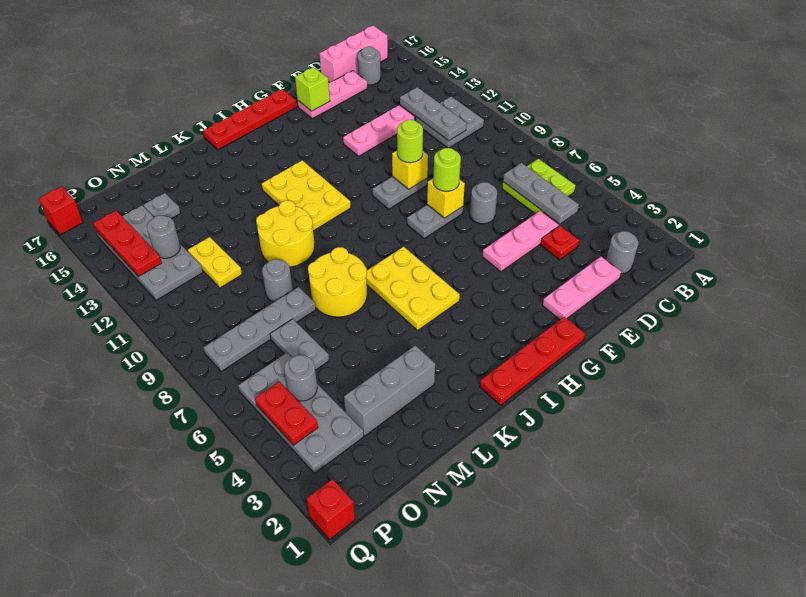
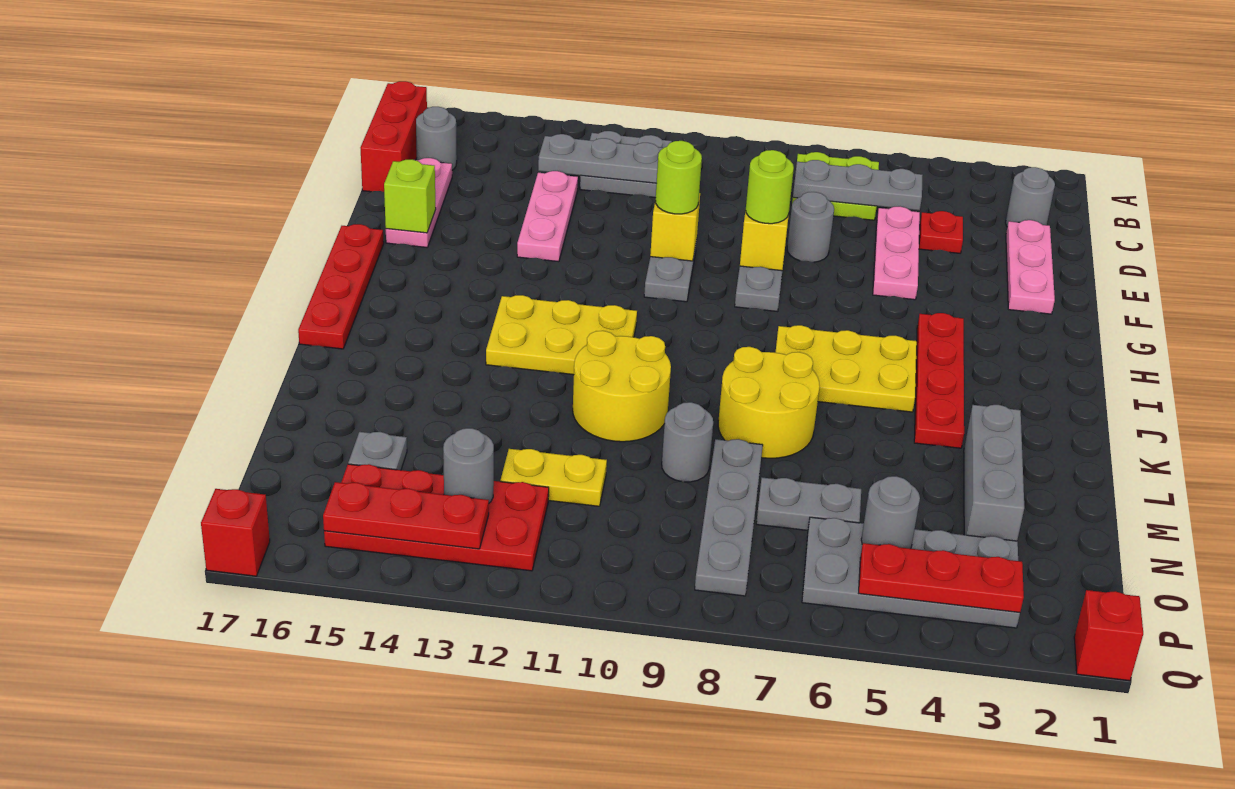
pink 1x3 brick [319,26,388,82] -> red 1x3 brick [360,81,427,192]
red 1x4 plate [480,317,585,405] -> red 1x4 plate moved to [914,313,964,448]
grey 2x4 plate [96,206,203,300] -> red 2x4 plate [324,464,549,571]
red 1x2 plate [255,382,318,445] -> red 1x3 plate [859,543,1024,612]

